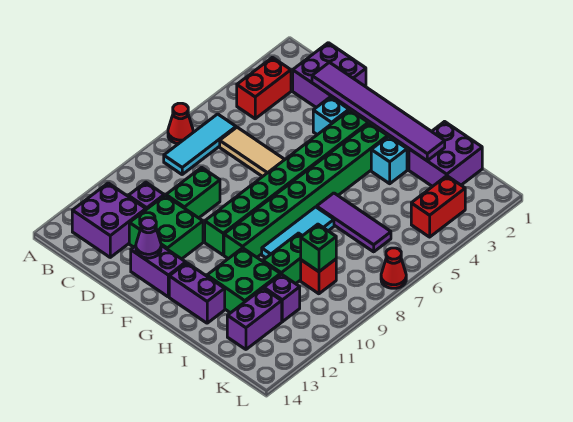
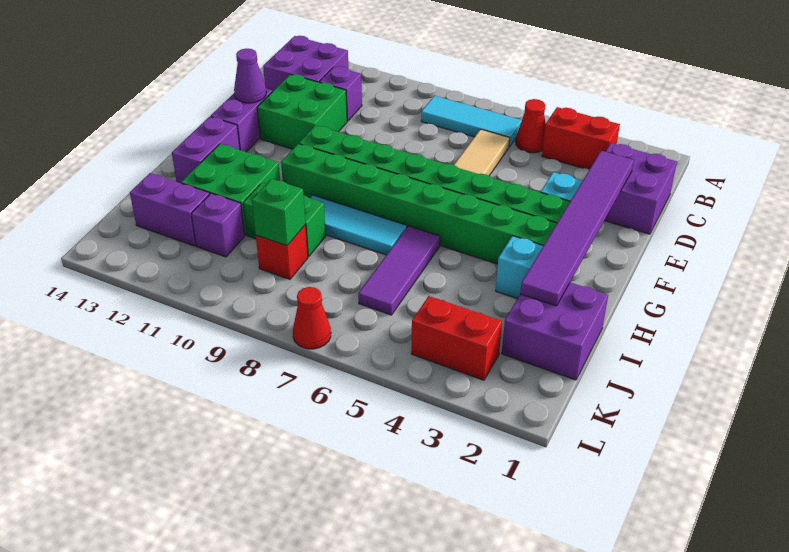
red 1x1 cone [168,103,193,144] -> red 1x1 cone moved to [516,99,546,153]
green 1x2 brick [166,167,220,218] -> none

